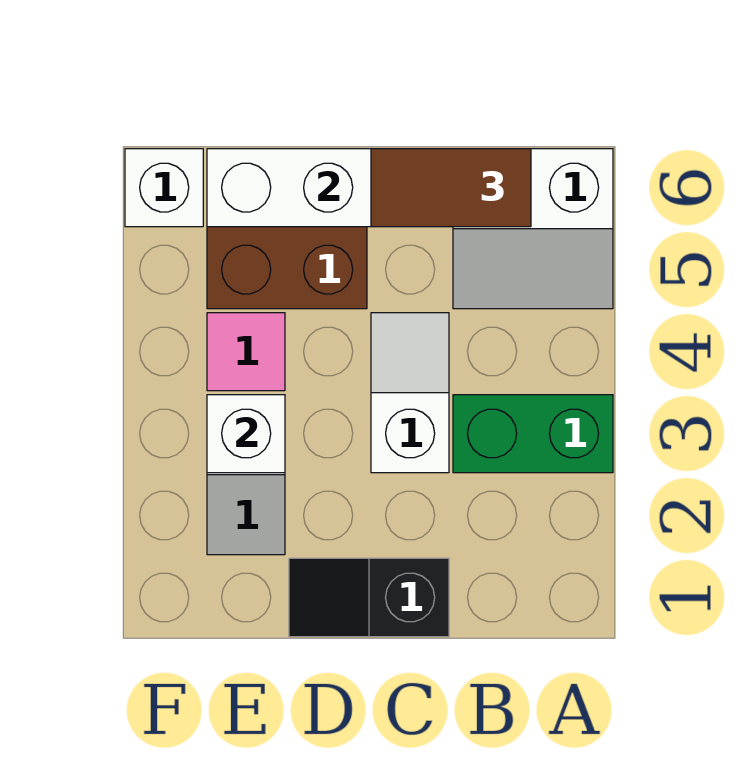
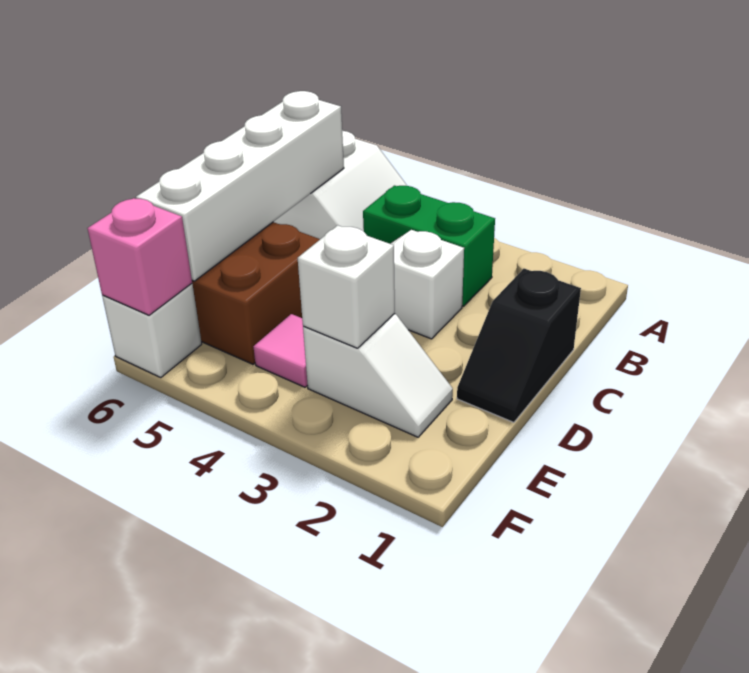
green 1x2 brick [453,395,613,473] -> green 1x2 brick turned to [363,186,495,306]
brown 1x2 tile [371,149,531,227] -> none
none -> pink 1x1 brick [88,198,192,315]

